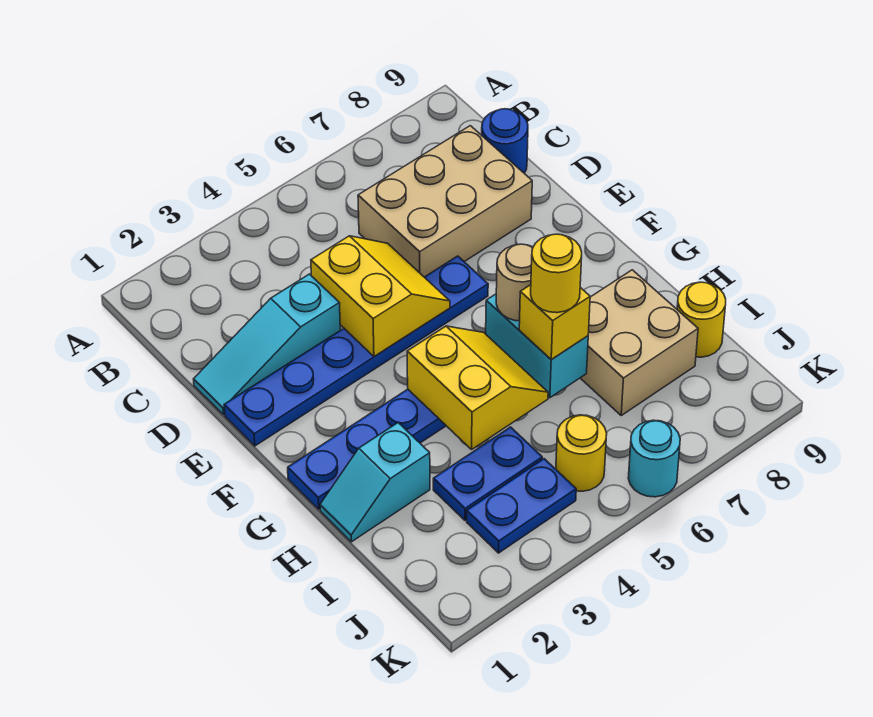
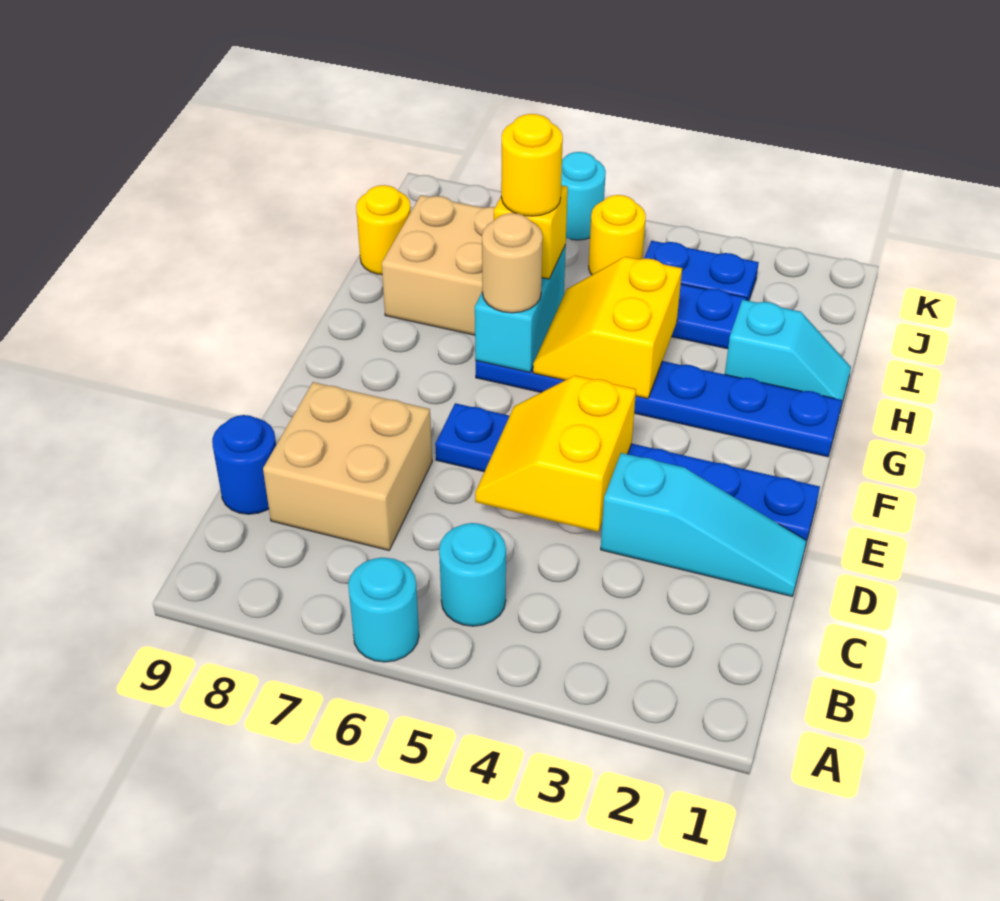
none -> cyan 1x1 round brick [348,557,419,662]
none -> cyan 1x1 round brick [439,523,506,626]
tan 2x3 brick [358,126,532,277] -> tan 2x2 brick [263,382,432,550]

